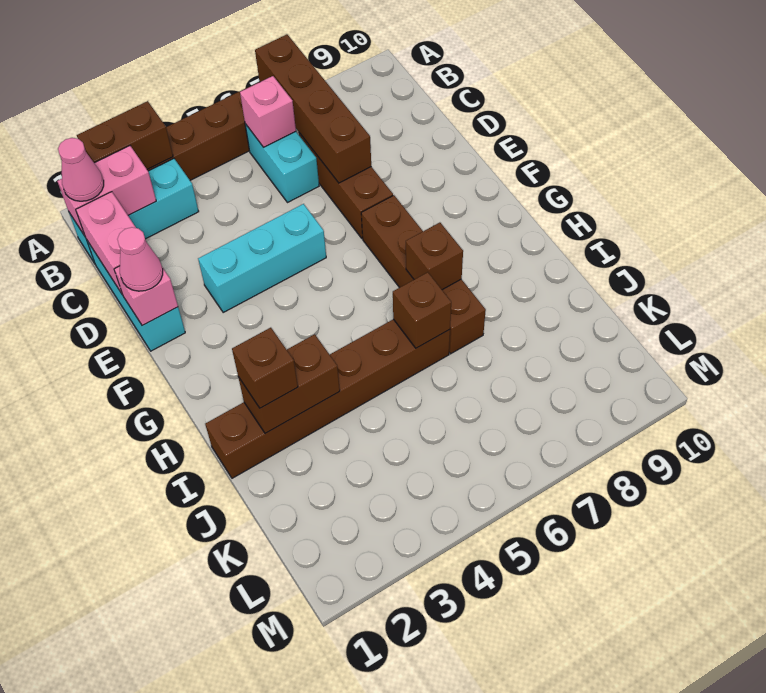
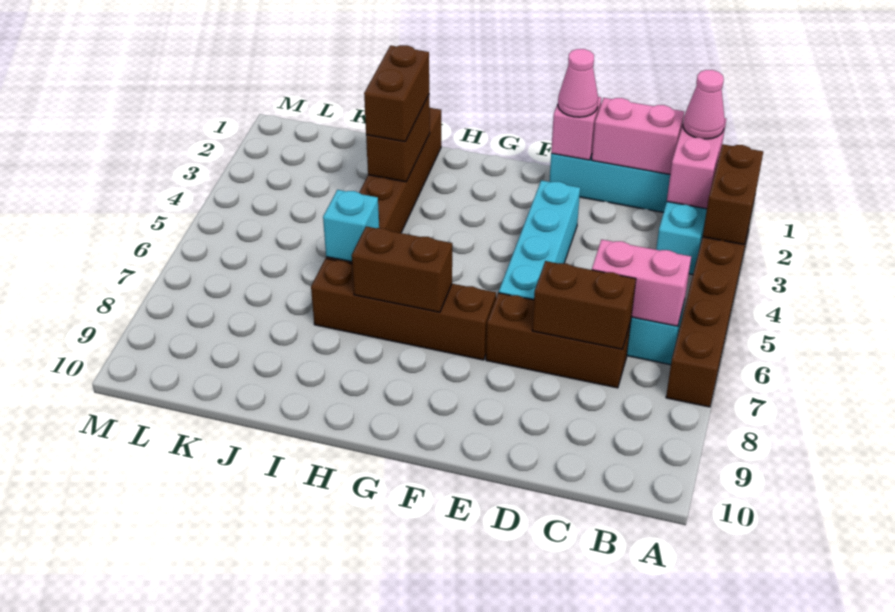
brown 1x4 brick [255,35,371,183] -> brown 1x2 brick [532,261,636,349]
pink 1x1 brick [240,76,296,147] -> pink 1x2 brick [592,240,691,326]
cyan 1x3 brick [198,204,326,313] -> cyan 1x4 brick [499,180,580,300]
brown 1x1 brick [406,223,463,290] -> brown 1x2 brick [352,227,452,312]
brown 1x1 brick [232,328,298,408] -> brown 1x2 brick [364,45,429,142]
brown 1x1 brick [393,272,451,348] -> cyan 1x1 brick [323,190,379,262]

